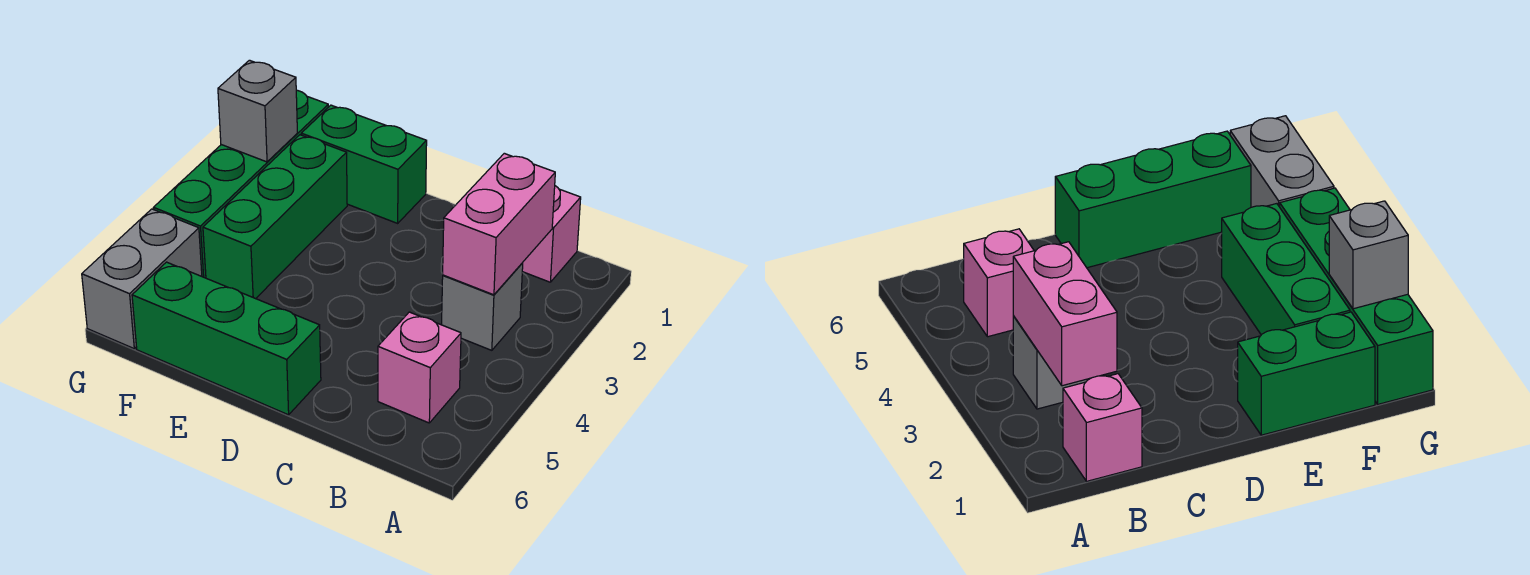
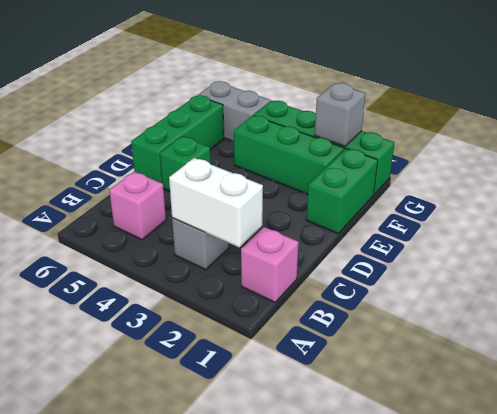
pink 1x2 brick [443,153,555,295] -> white 1x2 brick [169,158,263,247]
none -> green 1x1 brick [160,137,210,191]

